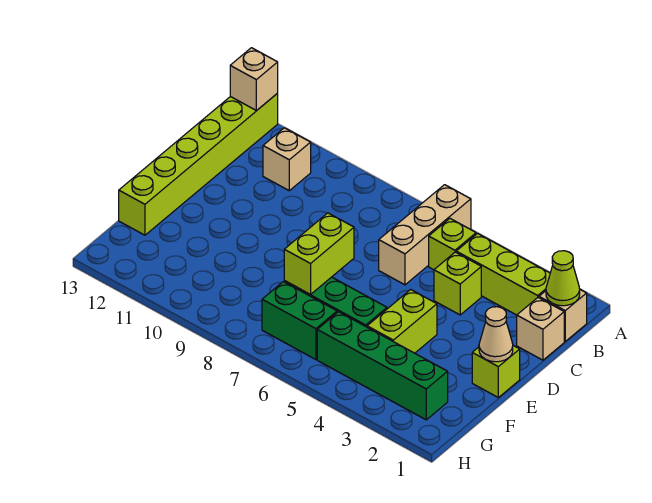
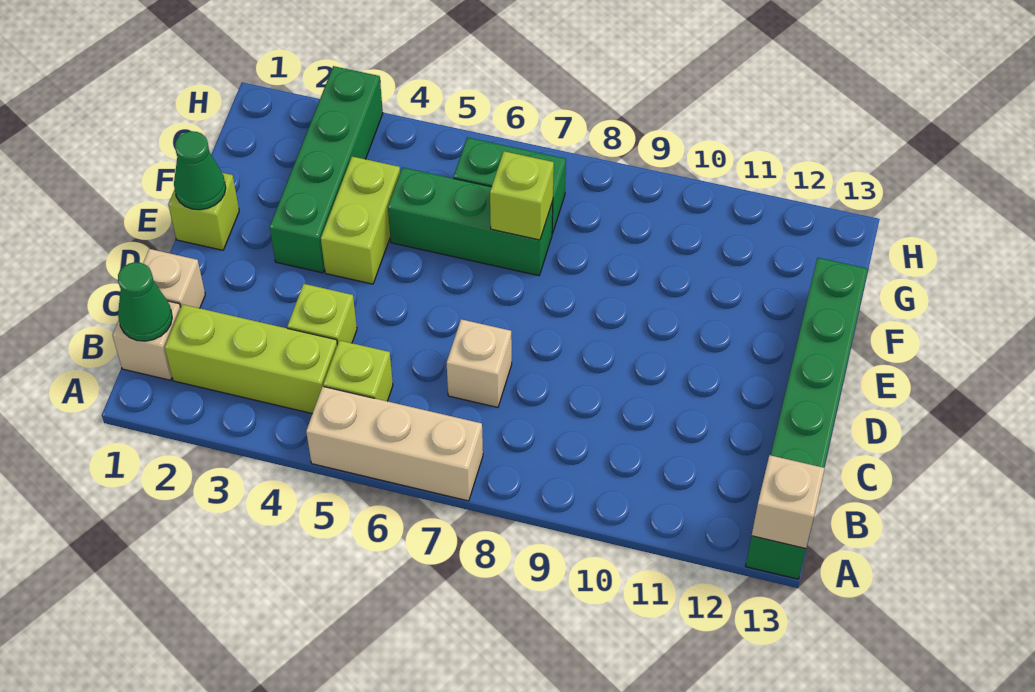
tan 1x3 brick [379,185,471,285] -> tan 1x3 brick turned to [306,386,483,501]
lime 1x6 brick [119,93,278,235] -> green 1x6 brick [746,258,868,579]
lime 1x1 cone [546,251,580,306] -> green 1x1 cone [118,262,172,341]
tan 1x1 brick [263,128,311,191] -> tan 1x1 brick moved to [447,319,512,407]
tan 1x1 cone [479,307,513,362] -> green 1x1 cone [174,131,226,210]
lime 1x2 brick [284,213,354,294] -> lime 1x1 brick [490,151,554,240]
green 1x4 brick [317,312,448,420] -> green 1x4 brick turned to [270,66,383,273]

